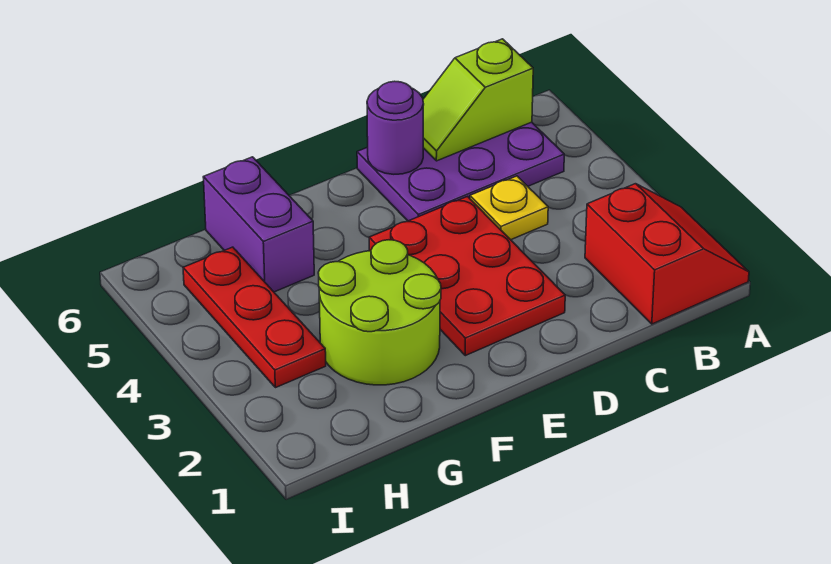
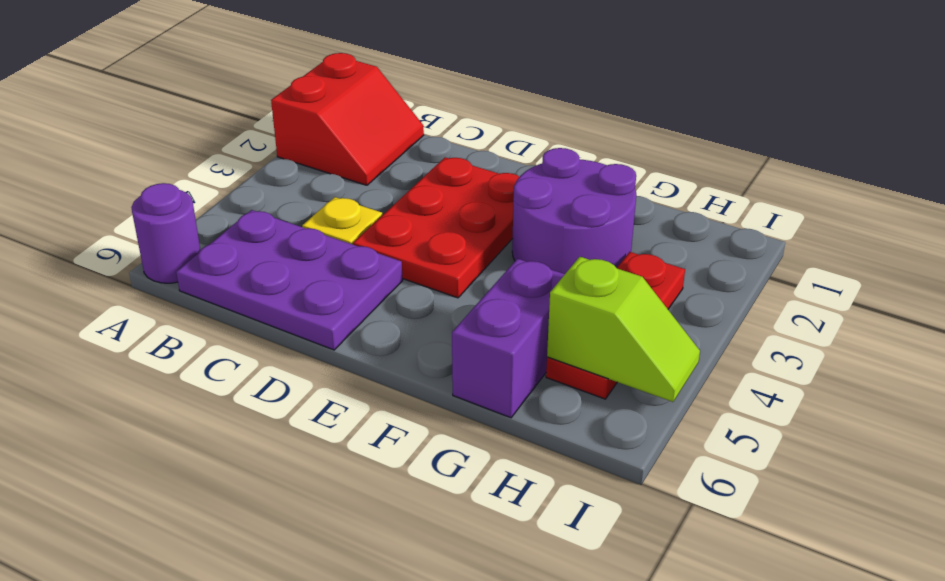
red 2x2 slope [585,184,749,324] -> red 2x2 slope turned to [271,53,424,185]
lime 1x2 slope [423,39,533,161] -> lime 1x2 slope moved to [547,257,700,402]
purple 1x1 round brick [367,81,424,174] -> purple 1x1 round brick moved to [131,183,200,283]
lime 2x2 round brick [318,240,441,385] -> purple 2x2 round brick [512,148,636,274]

